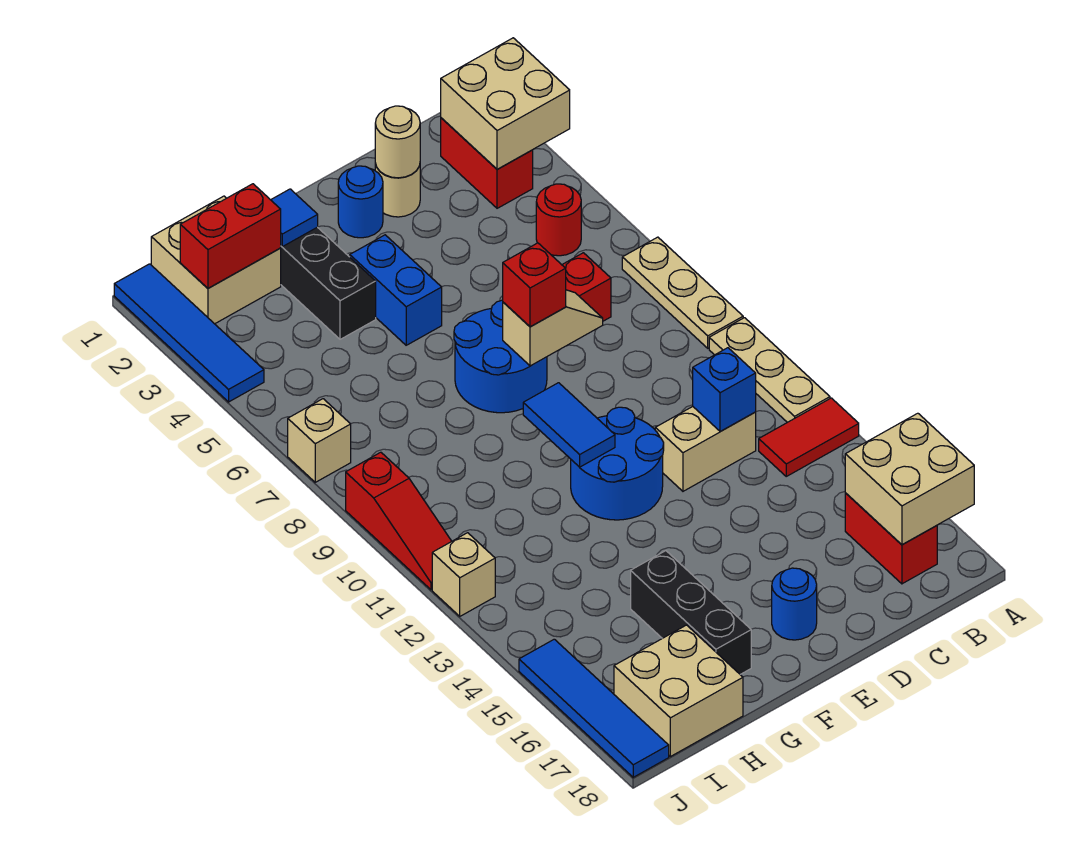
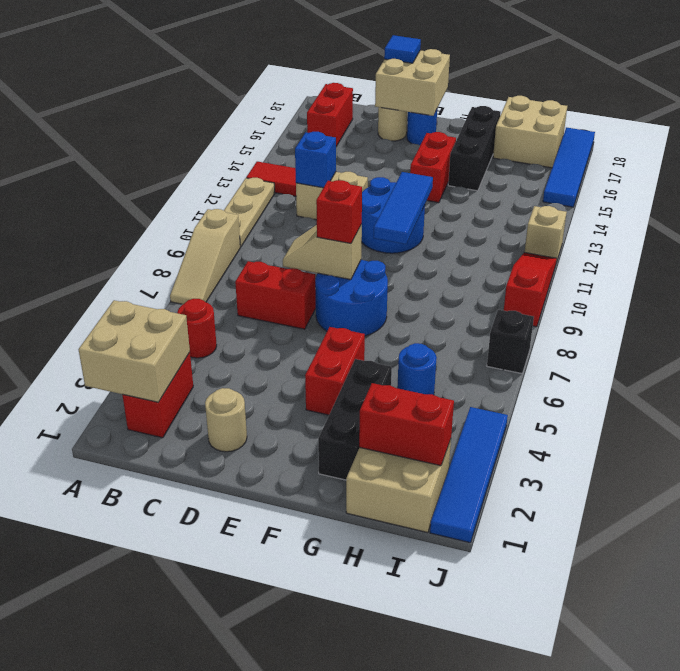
tan 1x3 plate [622,237,743,348] -> tan 1x3 slope [170,209,240,304]
tan 2x2 brick [845,413,974,545] -> tan 2x2 brick moved to [375,49,450,116]
tan 1x1 round brick [375,106,420,178] -> tan 1x1 round brick moved to [378,107,407,141]
blue 1x1 round brick [338,166,383,238] -> blue 1x1 round brick moved to [397,343,437,395]
blue 1x2 brick [350,235,442,345] -> red 1x2 brick [305,327,365,415]
blue 1x2 tile [523,383,615,467] -> blue 1x3 tile [374,172,433,244]
none -> red 1x2 brick [410,132,456,203]
blue 1x1 tile [271,189,318,247] -> blue 1x1 tile moved to [384,35,421,63]
tan 1x1 brick [288,399,351,482] -> black 1x1 brick [487,310,534,373]

